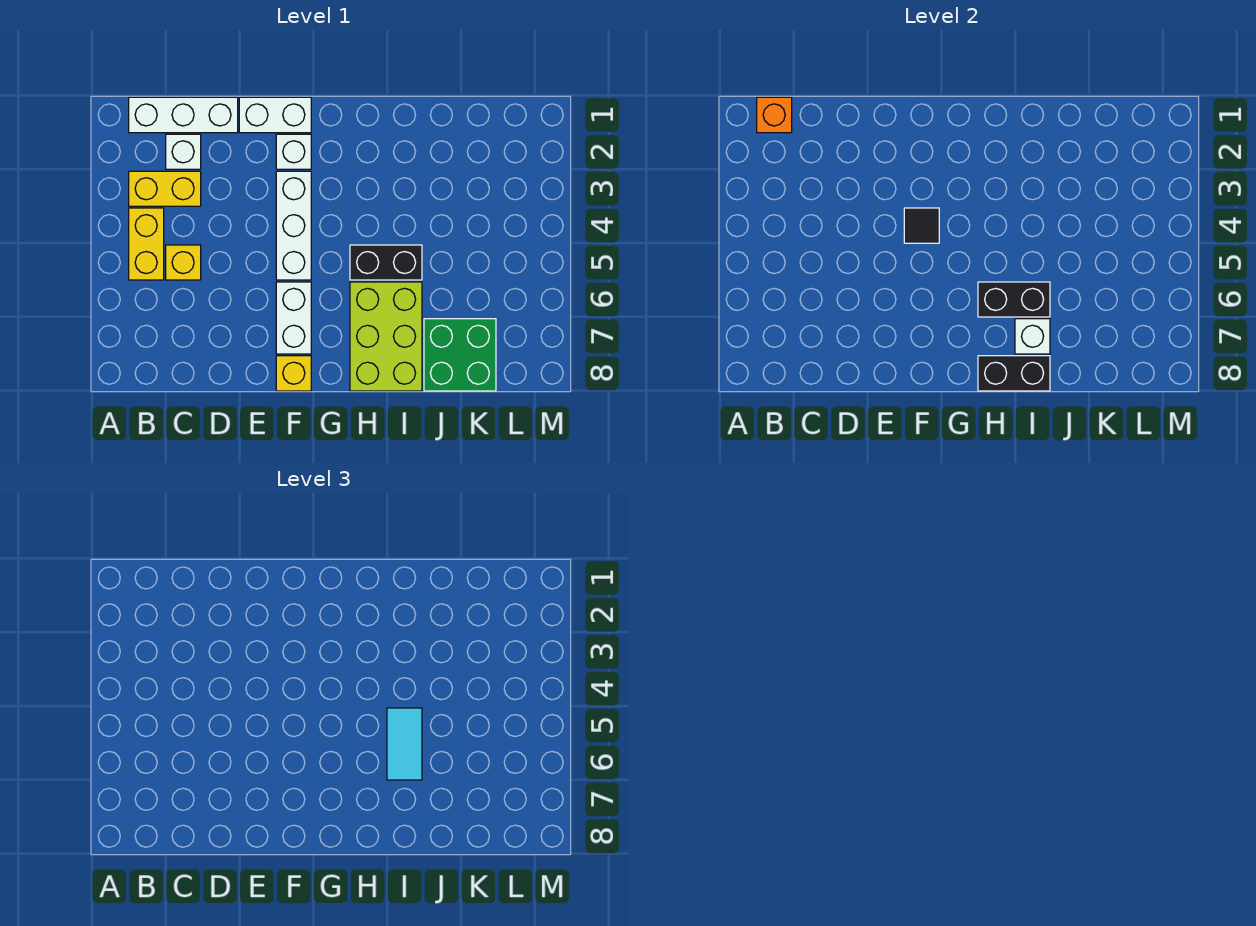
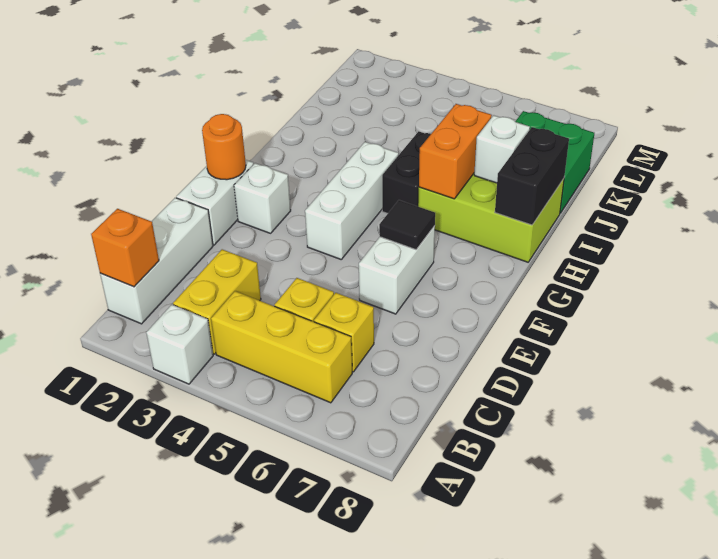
yellow 1x2 brick [129,208,164,280] -> yellow 1x3 brick [211,291,352,403]
white 1x1 brick [166,134,201,169] -> white 1x1 brick moved to [146,305,213,384]
none -> orange 1x1 round brick [202,114,246,180]
white 1x3 brick [276,171,311,280] -> white 1x3 brick turned to [305,142,399,259]
black 1x1 tile [904,208,939,243] -> black 1x1 tile moved to [379,200,435,249]
white 1x2 brick [276,282,311,354] -> white 1x2 brick turned to [359,226,435,314]
yellow 1x1 brick [276,356,311,391] -> yellow 1x1 brick moved to [314,293,374,372]
black 1x2 brick [978,282,1050,317] -> orange 1x2 brick [419,104,492,199]
cyan 1x2 tile [387,708,422,780] -> none

